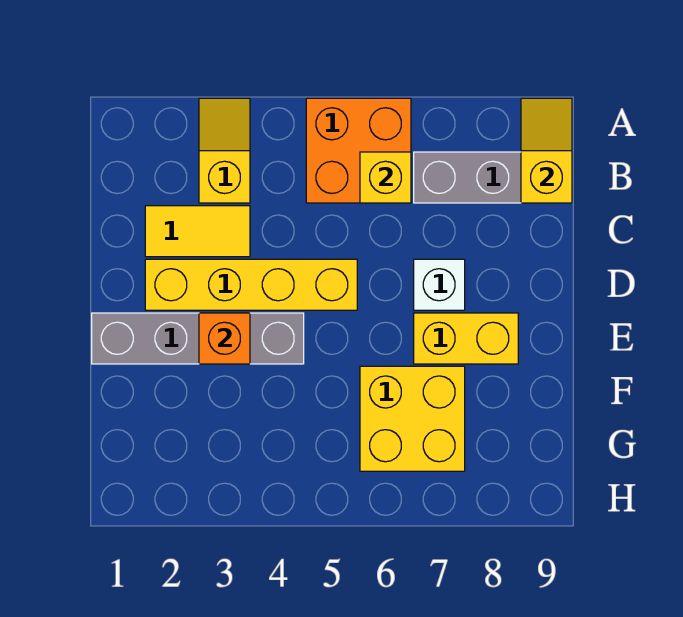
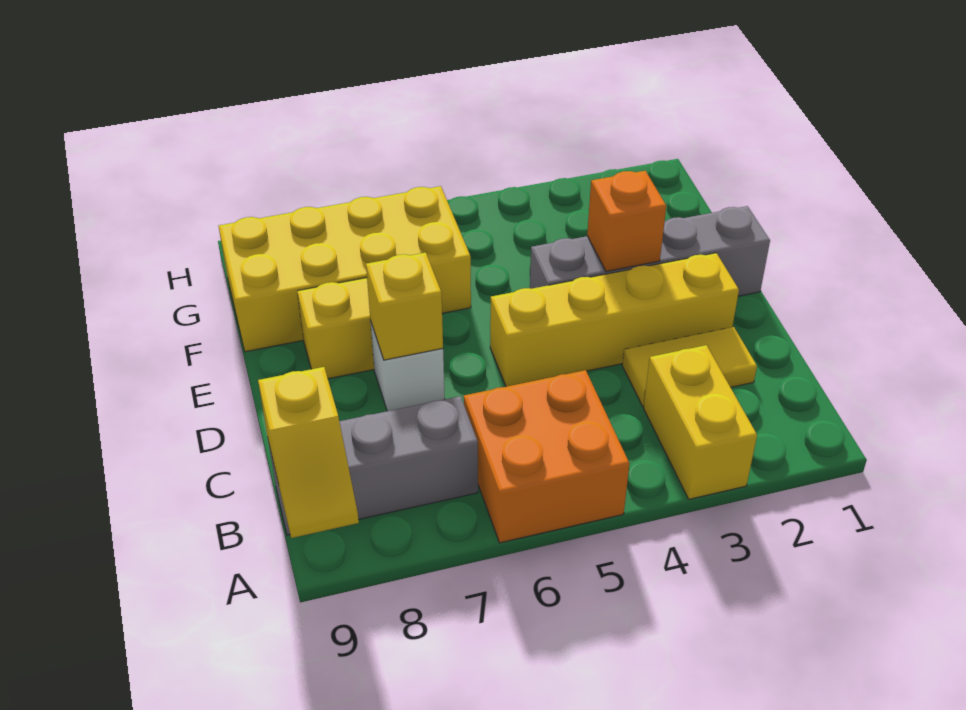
yellow 1x2 slope [199,98,250,203] -> yellow 1x2 brick [643,345,757,499]
yellow 1x1 brick [360,152,411,203] -> yellow 1x1 brick moved to [366,253,443,360]
yellow 2x2 brick [360,366,465,471] -> yellow 2x4 brick [218,186,471,352]

